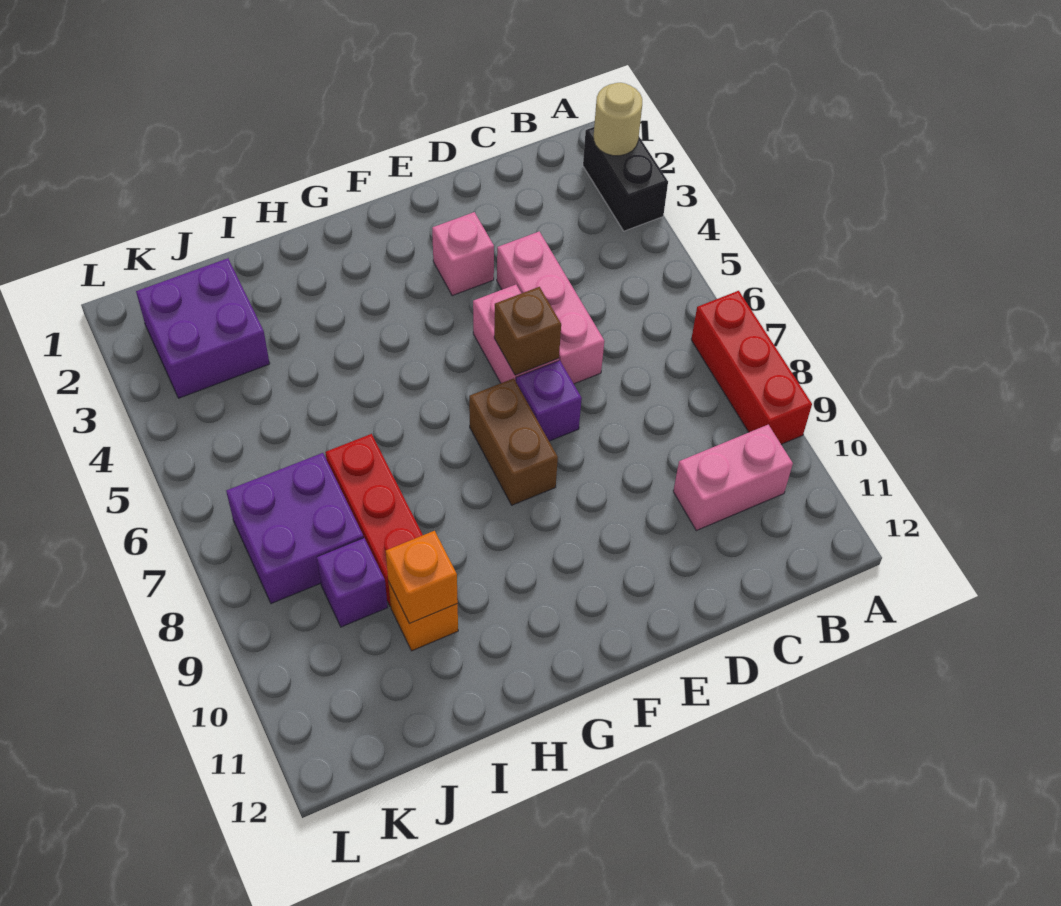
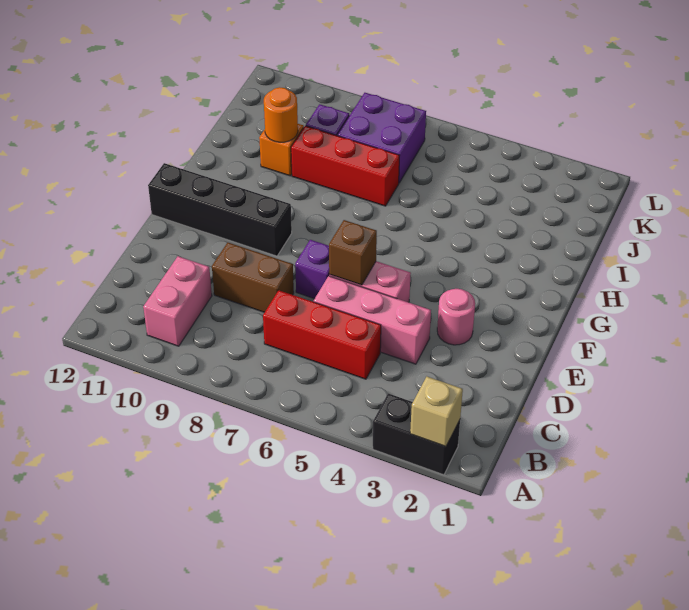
tan 1x1 round brick [594,83,642,156] -> tan 1x1 brick [410,377,463,446]
red 1x3 brick [691,291,812,444] -> red 1x3 brick moved to [263,290,381,379]
pink 1x1 brick [432,212,494,296] -> pink 1x1 round brick [437,289,475,345]
brown 1x2 brick [469,378,558,505] -> brown 1x2 brick moved to [212,242,294,312]
none -> black 1x4 brick [148,163,292,256]
orange 1x1 brick [386,531,458,624] -> orange 1x1 round brick [264,87,298,142]
purple 2x2 brick [136,258,270,398] -> none

